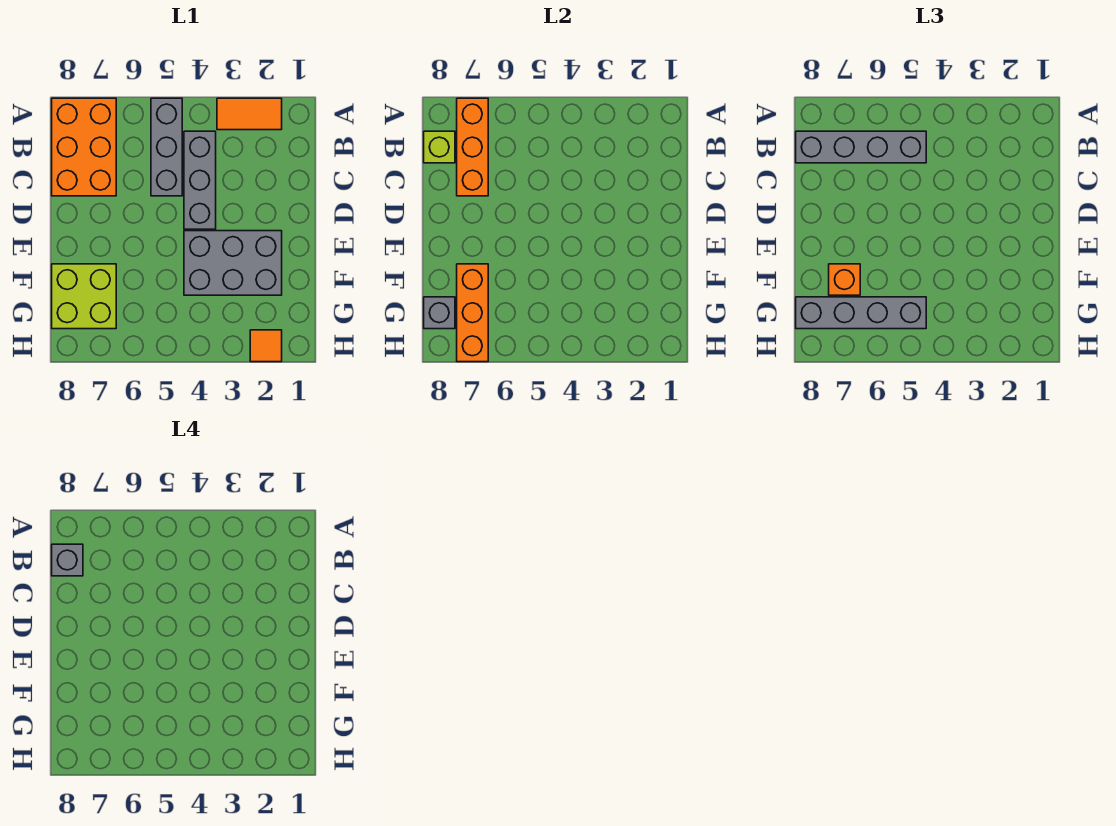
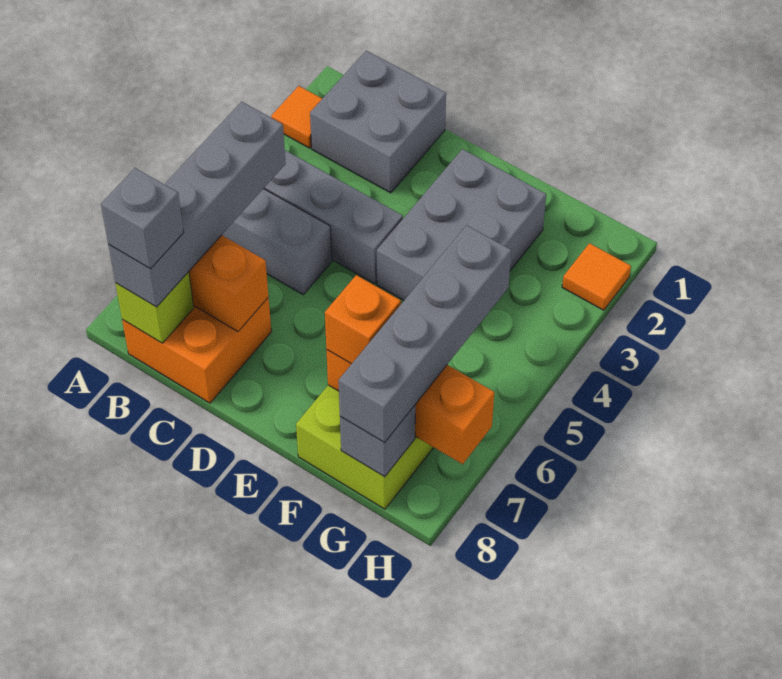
orange 1x2 tile [217,98,282,130] -> orange 1x1 tile [271,86,322,148]
orange 2x3 brick [52,98,116,196] -> orange 2x2 brick [122,298,271,403]
none -> grey 2x2 brick [310,51,446,193]

